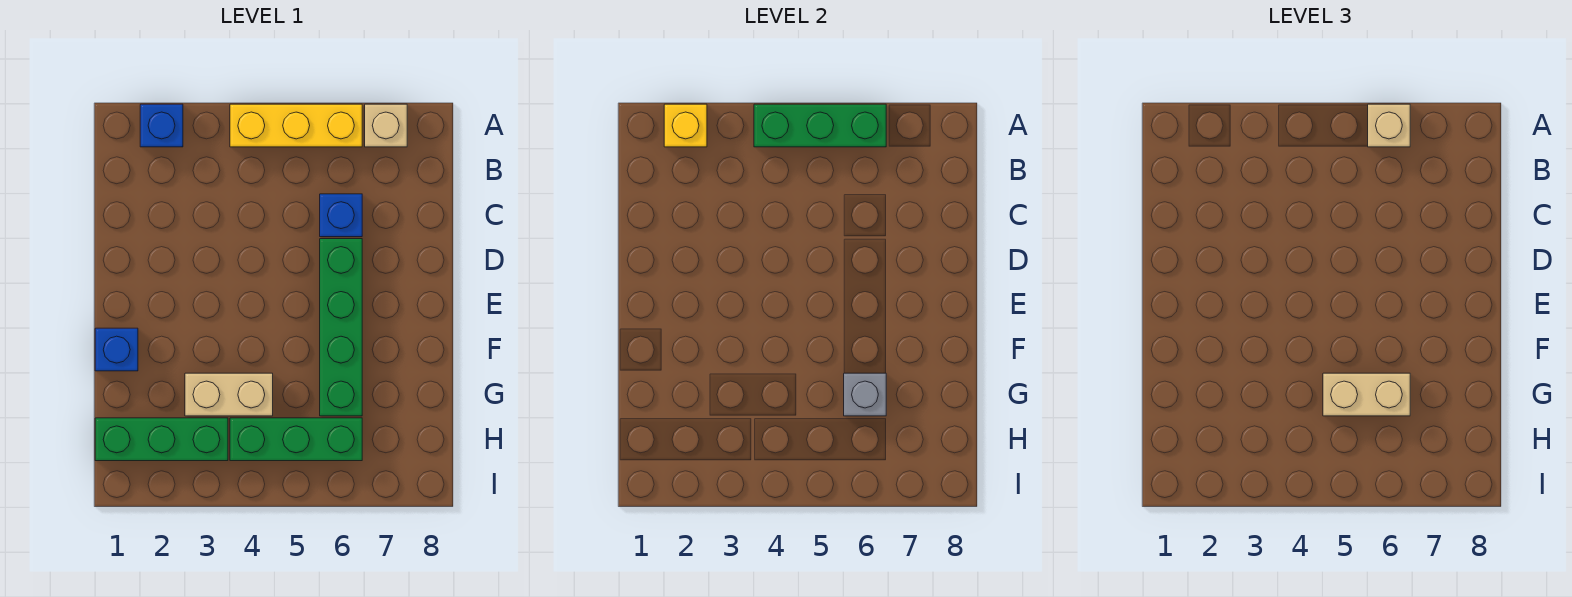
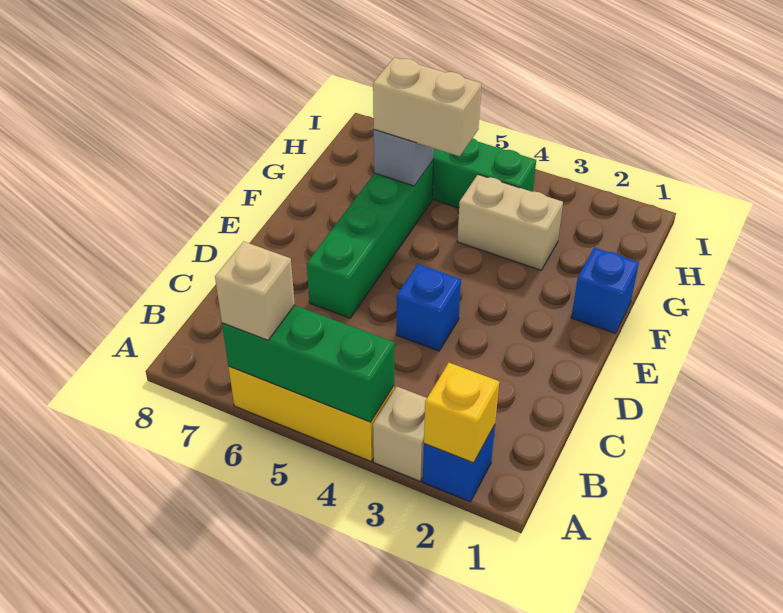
tan 1x1 brick [365,104,407,147] -> tan 1x1 brick moved to [373,387,427,481]
blue 1x1 brick [320,194,362,237] -> blue 1x1 brick moved to [396,264,461,351]
green 1x3 brick [95,418,228,461] -> none

